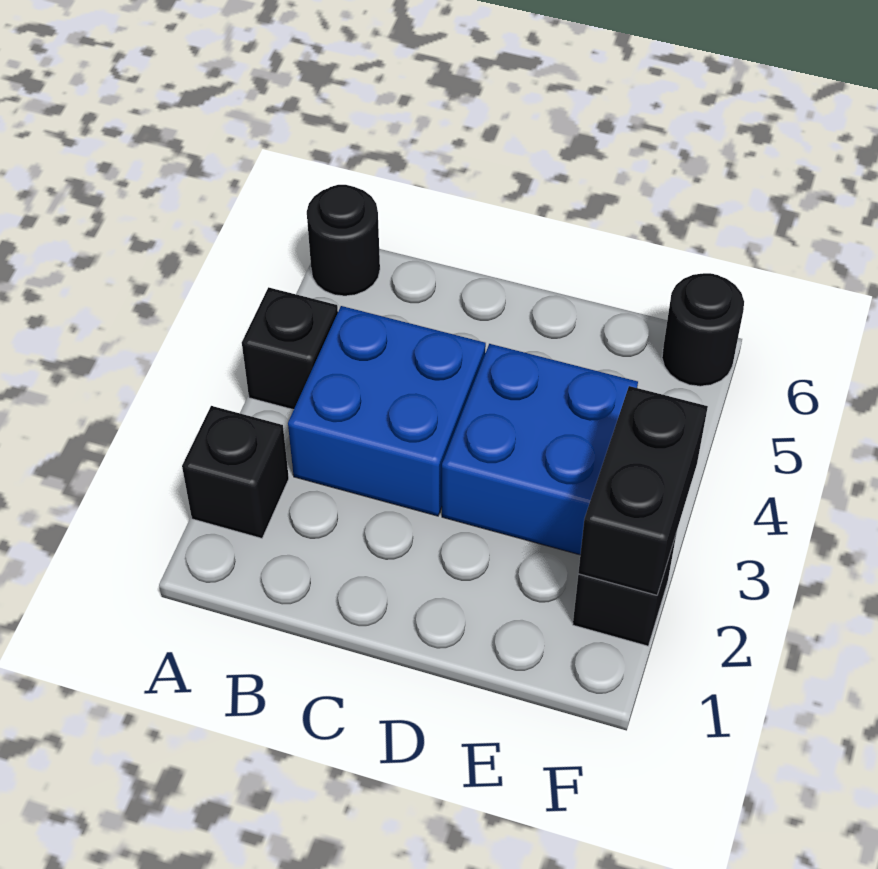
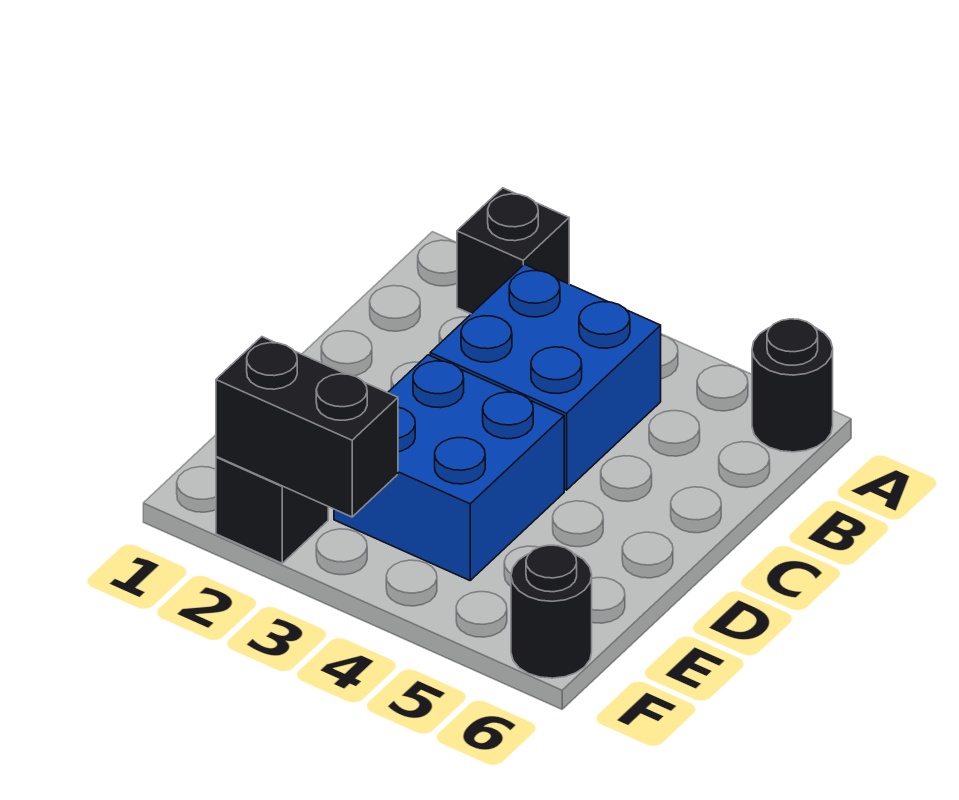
black 1x1 brick [242,287,338,410] -> none

